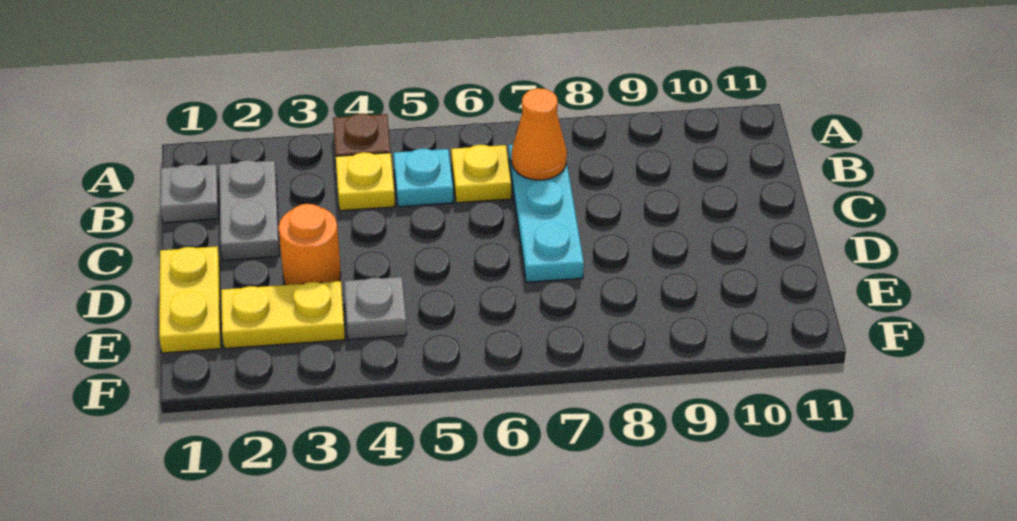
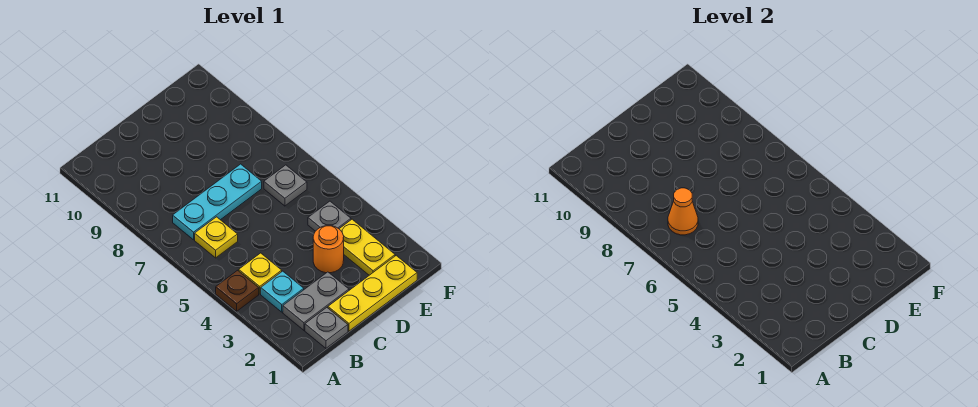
cyan 1x1 plate [394,149,453,207] -> cyan 1x1 plate moved to [261,271,304,312]
yellow 1x2 plate [159,246,221,353] -> yellow 1x3 plate [328,256,417,331]
none -> grey 1x1 plate [264,165,307,206]

